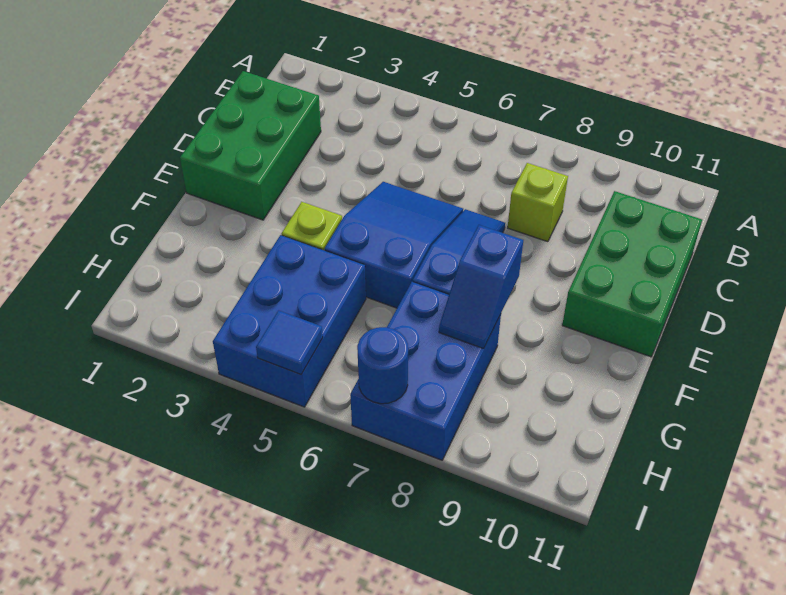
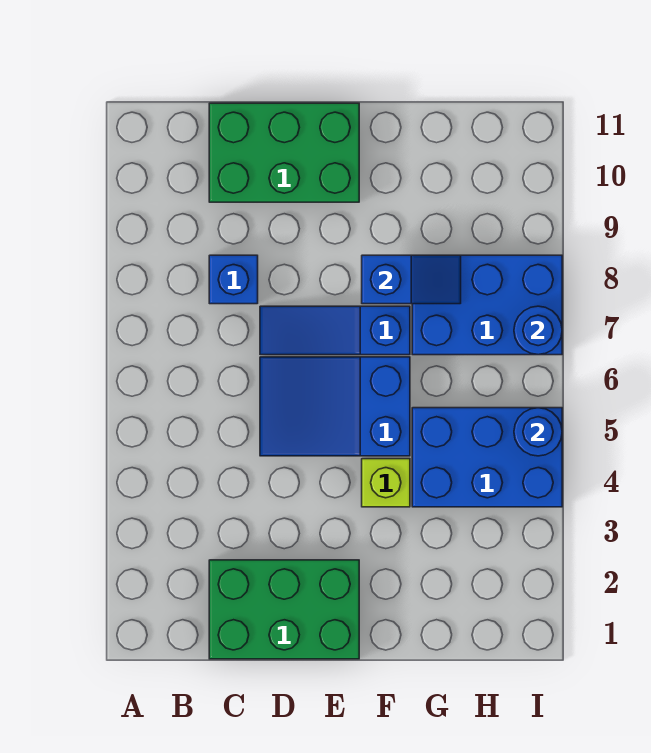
lime 1x1 brick [508,163,568,242] -> blue 1x1 brick [209,255,258,304]
blue 1x1 tile [256,310,323,374] -> blue 1x1 round brick [514,408,562,456]

